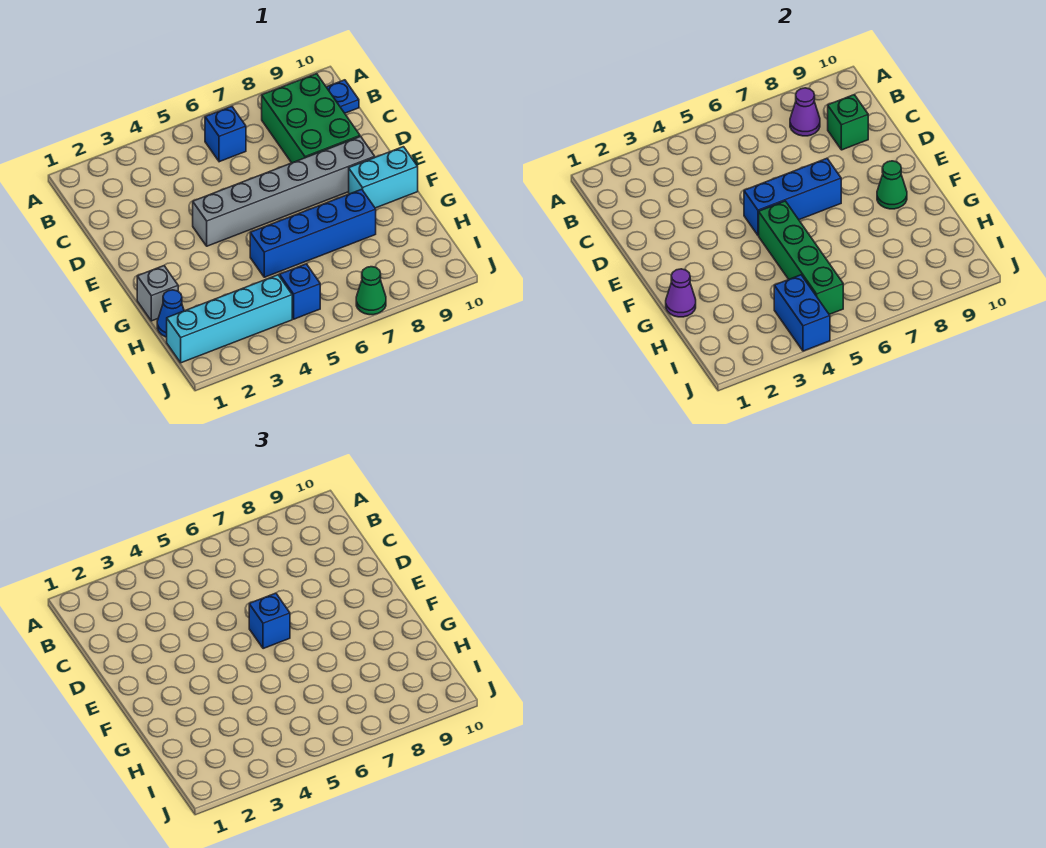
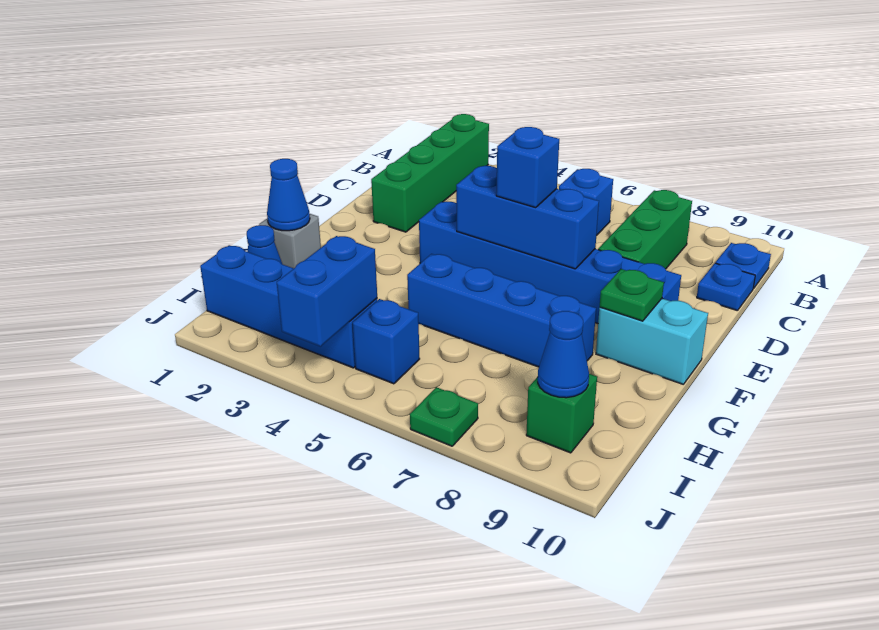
green 2x3 brick [262,74,360,163] -> green 1x3 brick [598,190,692,269]
purple 1x1 cone [790,88,820,136] -> none
green 1x1 brick [828,95,868,150] -> green 1x1 brick moved to [526,374,597,453]
none -> blue 1x1 plate [697,263,755,311]
grey 1x6 brick [193,137,375,246] -> blue 1x6 brick [419,202,681,323]
green 1x4 brick [759,201,843,314] -> green 1x4 brick moved to [371,114,489,232]
green 1x1 cone [877,161,907,209] -> green 1x1 plate [600,269,664,321]
purple 1x1 cone [666,269,696,317] -> blue 1x1 cone [267,159,310,231]
cyan 1x4 brick [167,275,292,363] -> blue 1x4 brick [200,245,377,368]
none -> blue 1x1 cone [538,311,589,398]
green 1x1 cone [356,267,386,315] -> green 1x1 plate [410,387,478,446]

